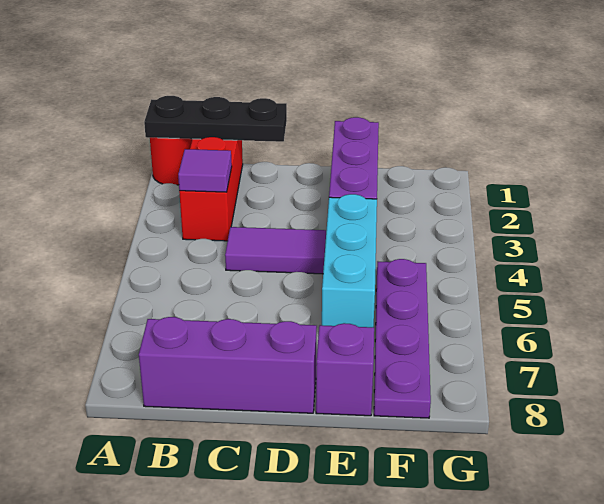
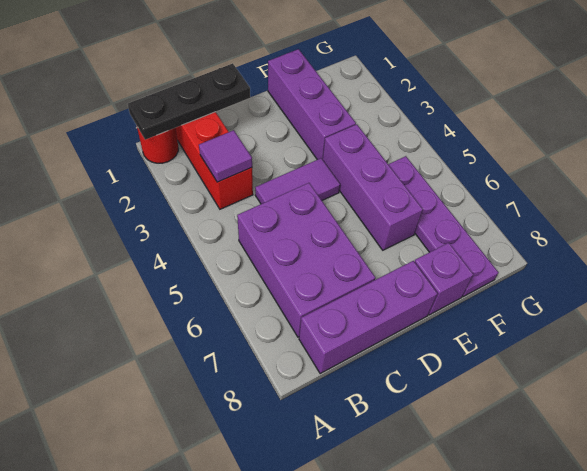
none -> purple 2x3 brick [237,183,375,337]
cyan 1x3 brick [322,194,377,327] -> purple 1x3 brick [323,124,423,250]

